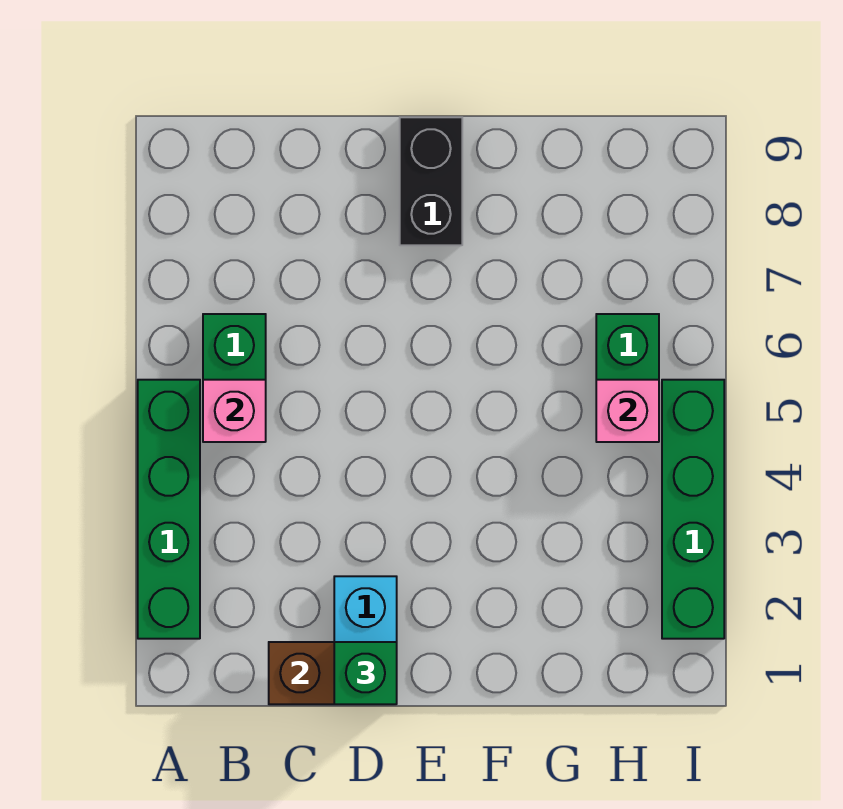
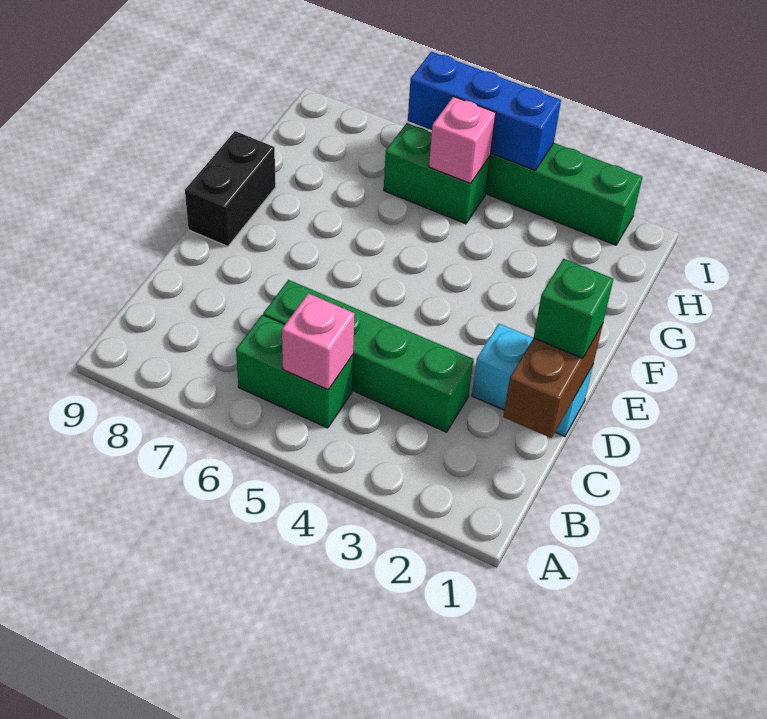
green 1x4 brick [138,380,200,639] -> green 1x4 brick moved to [263,280,473,432]
black 1x2 brick [400,117,462,245] -> black 1x2 brick turned to [185,131,276,247]
none -> blue 1x3 brick [408,52,561,170]

